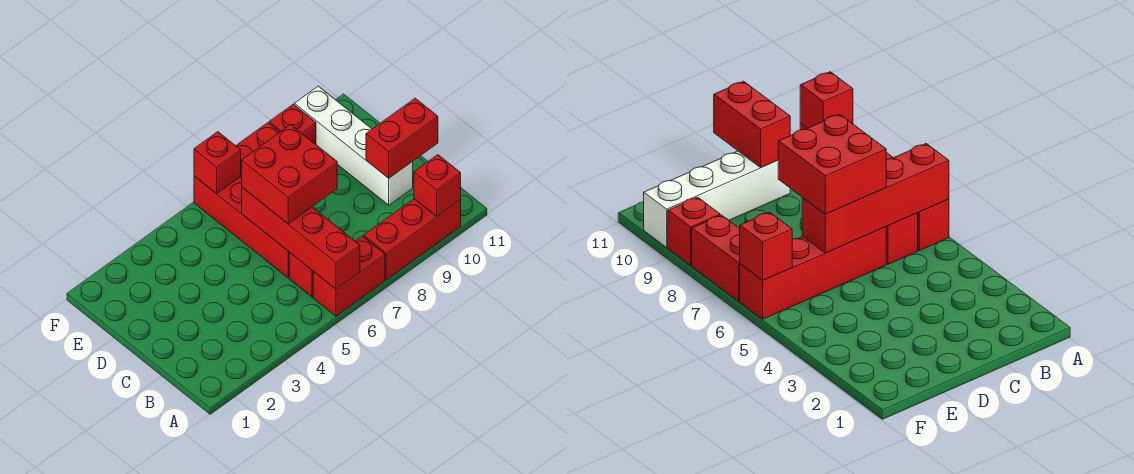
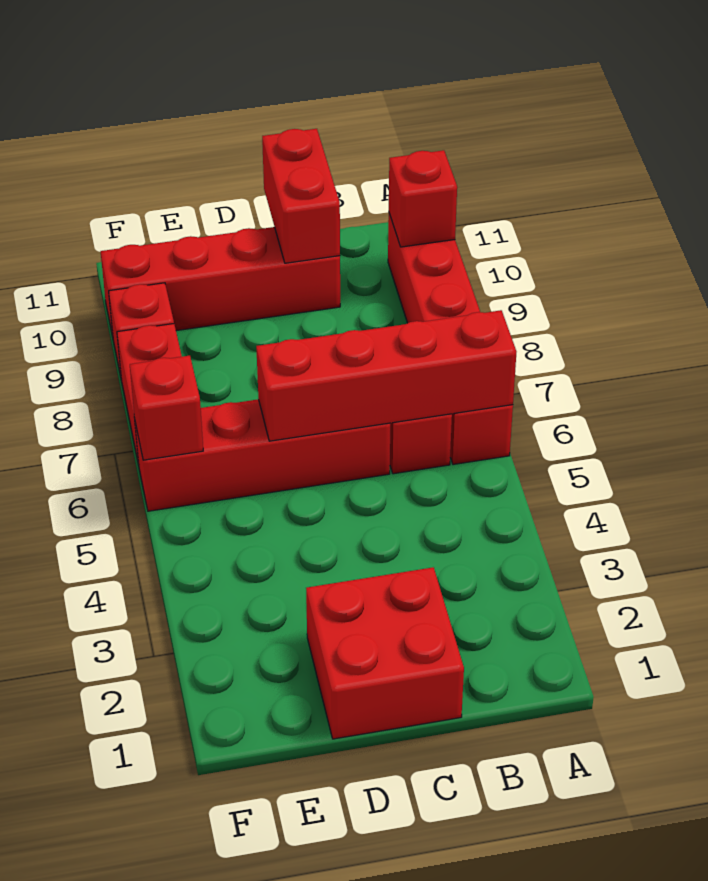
red 2x2 brick [242,125,337,224] -> red 2x2 brick moved to [306,567,464,739]
white 1x4 brick [294,86,413,205] -> red 1x4 brick [101,227,340,336]

